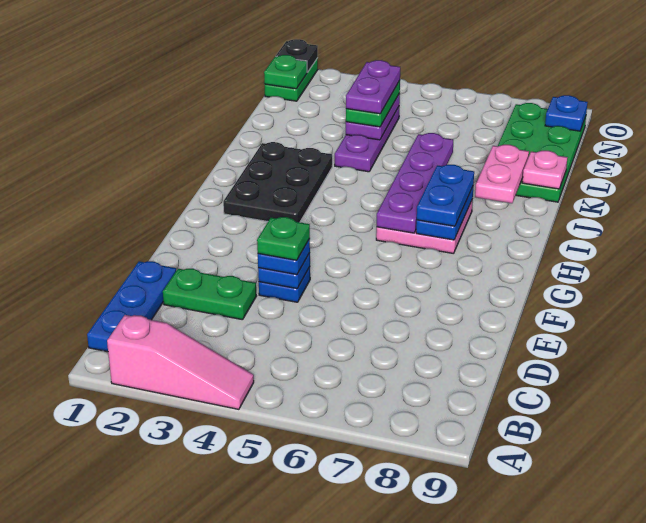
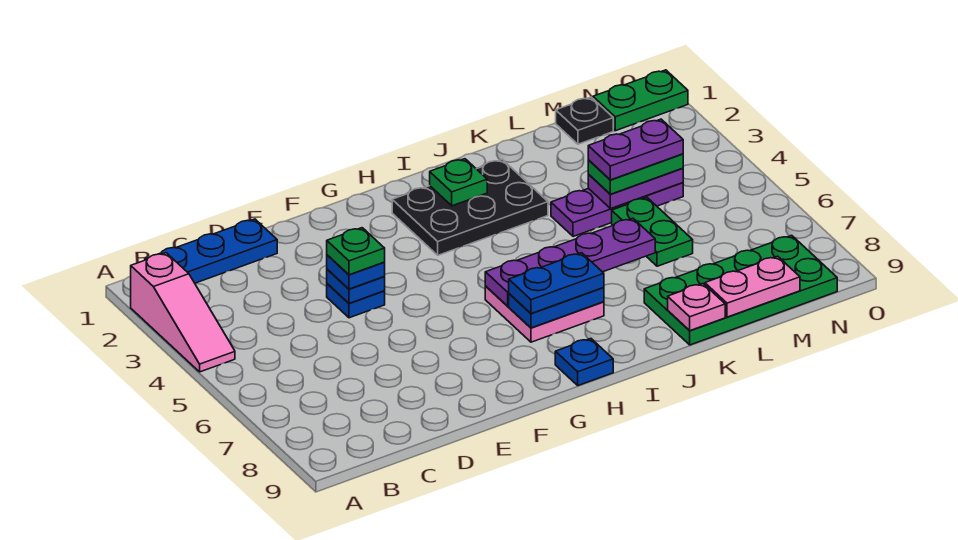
green 1x2 plate [163,269,256,320] -> green 1x2 plate moved to [612,198,693,266]
pink 1x2 plate [475,145,529,203] -> pink 1x2 plate moved to [705,256,800,317]
green 1x1 plate [264,55,307,89] -> green 1x1 plate moved to [430,159,487,206]
blue 1x1 plate [545,95,588,131] -> blue 1x1 plate moved to [555,339,613,385]
black 1x1 plate [276,39,318,72] -> black 1x1 plate moved to [556,97,613,144]

